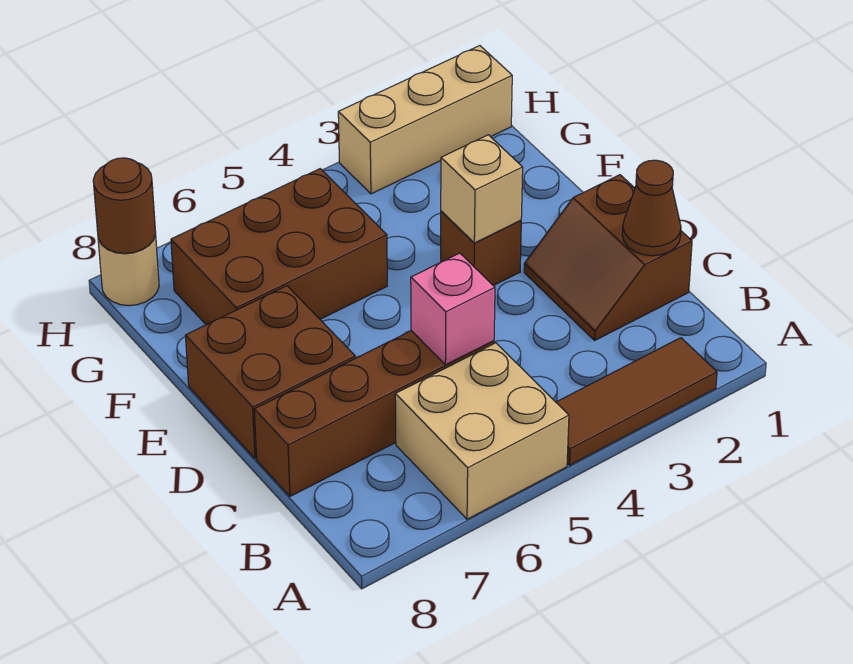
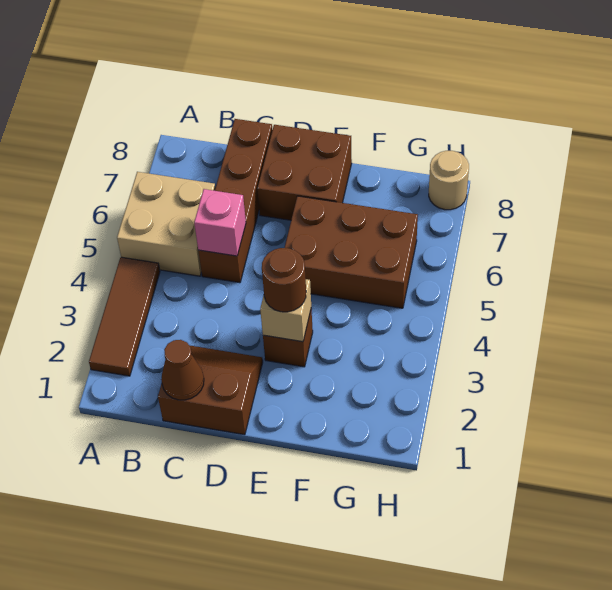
brown 2x3 brick [171,169,387,325] -> brown 2x3 brick turned to [285,196,418,308]
tan 1x3 brick [338,46,512,194] -> none
brown 1x1 round brick [93,158,156,253] -> brown 1x1 round brick moved to [262,248,306,312]

